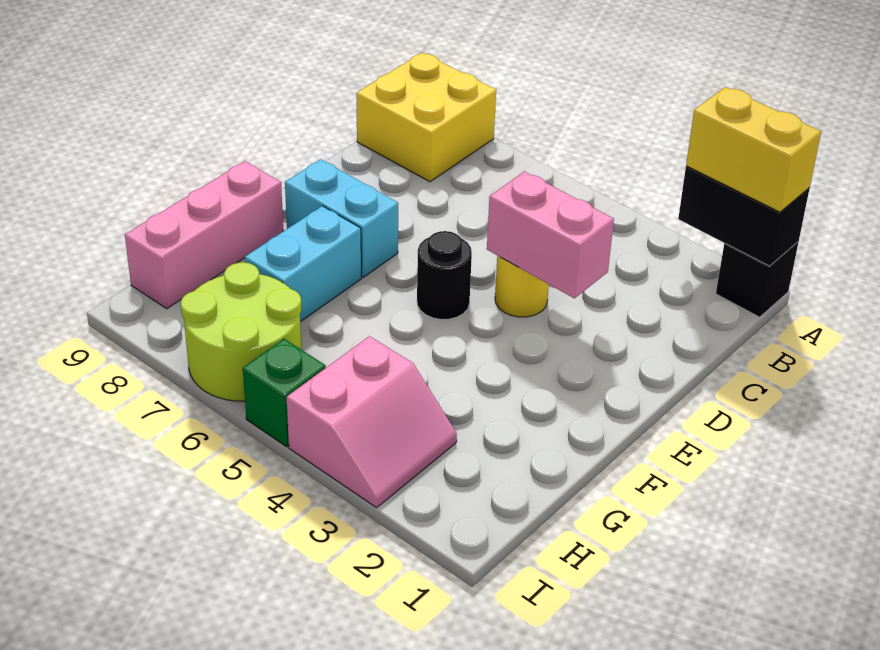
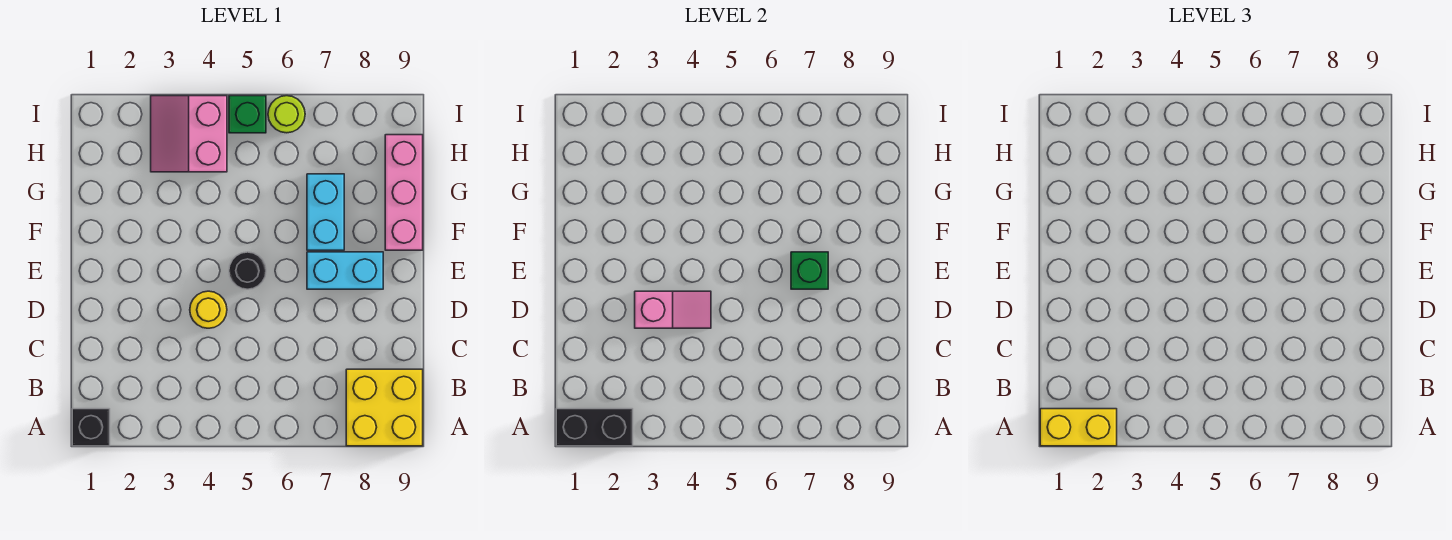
pink 1x2 brick [487,172,614,298] -> pink 1x2 slope [635,291,711,328]
none -> green 1x1 brick [791,252,828,289]
lime 2x2 round brick [181,262,302,401] -> lime 1x1 round brick [268,96,305,133]

